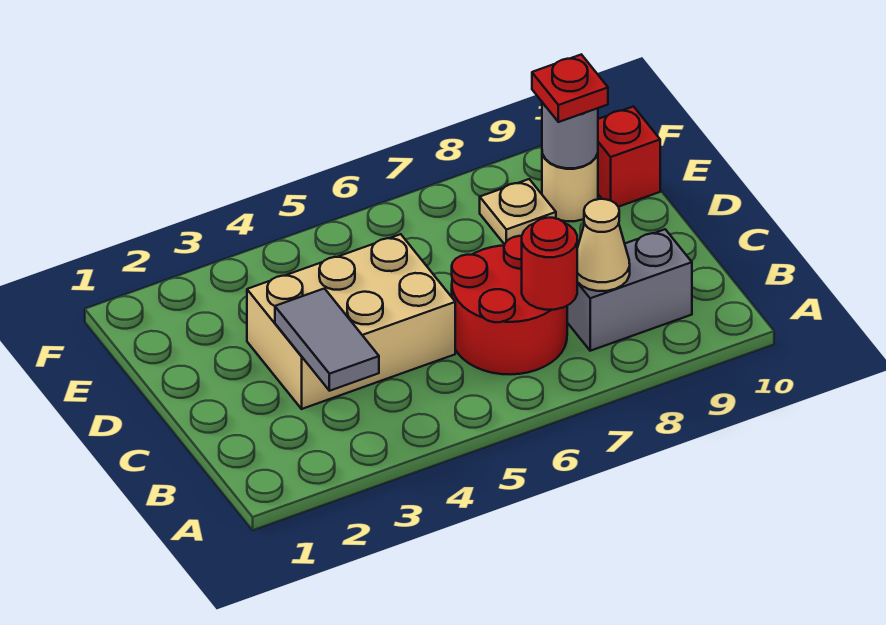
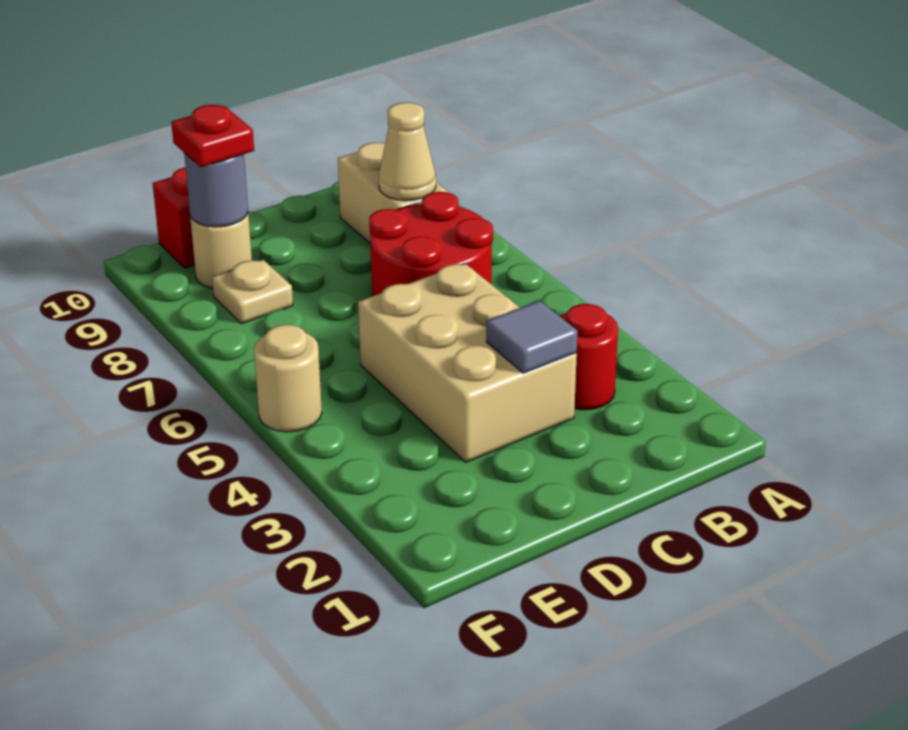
grey 1x2 tile [275,288,379,391] -> grey 1x1 tile [486,301,577,373]
red 1x1 round brick [522,218,577,310] -> red 1x1 round brick moved to [560,304,618,410]
grey 1x2 brick [567,229,692,351] -> tan 1x2 brick [338,143,447,243]
none -> tan 1x1 round brick [254,325,322,432]

